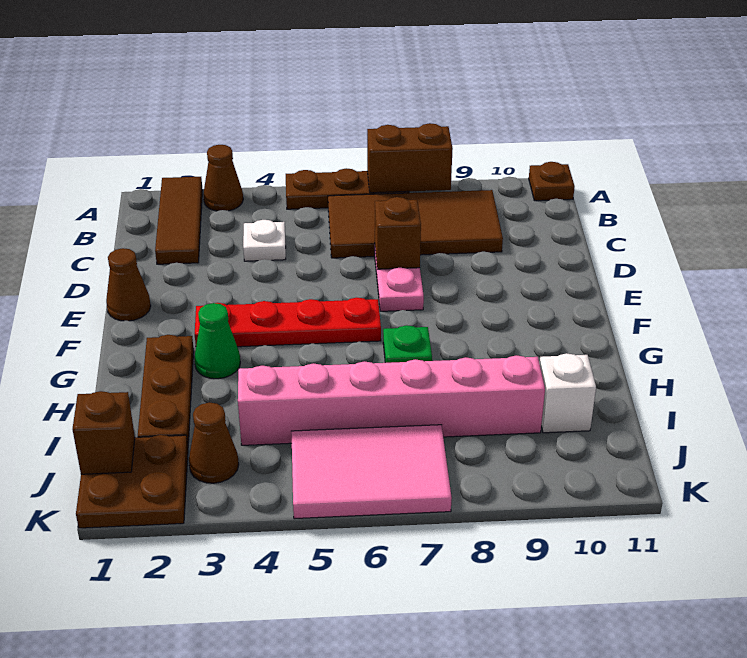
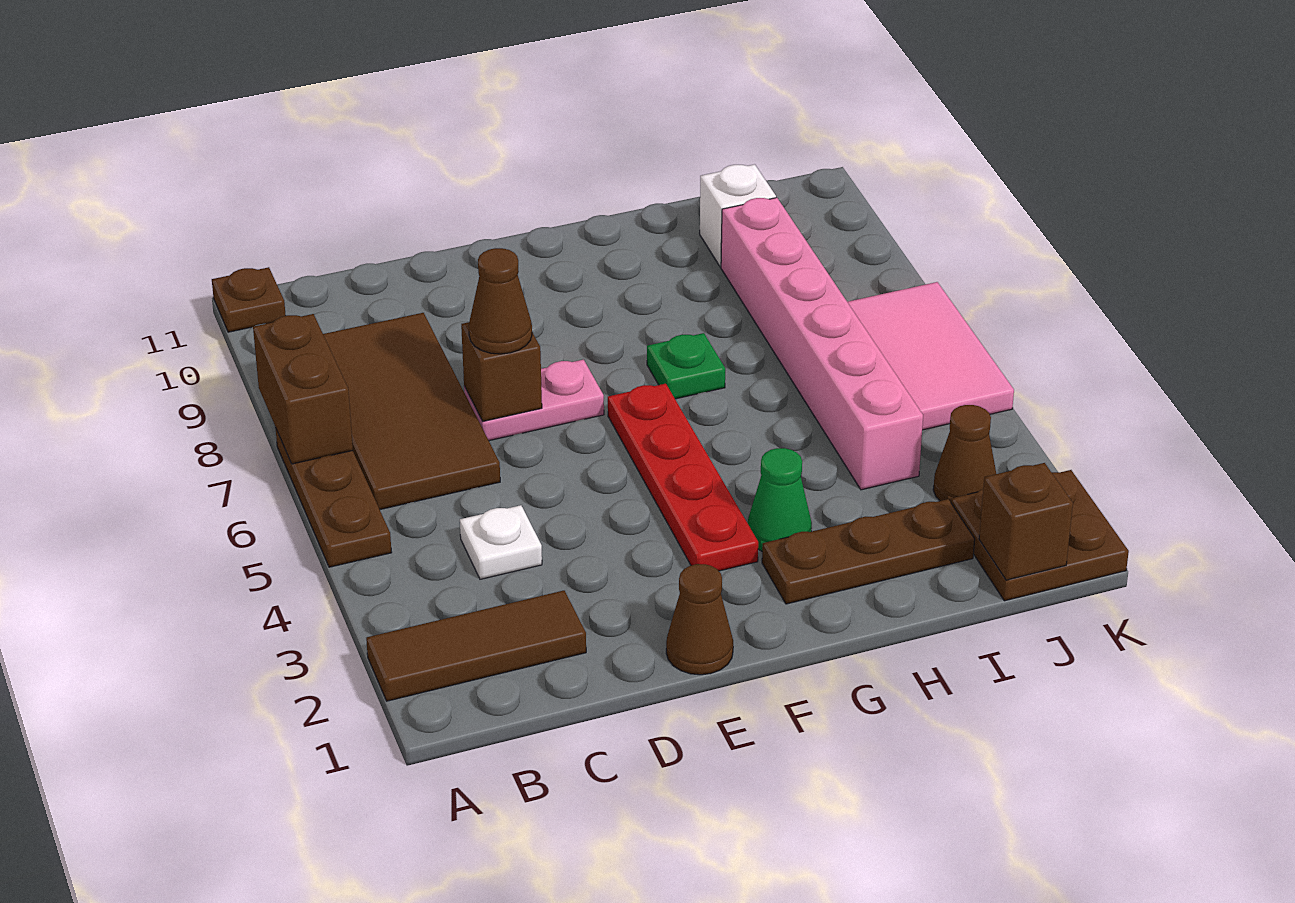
brown 1x1 cone [203,145,243,211] -> brown 1x1 cone moved to [469,248,532,354]

